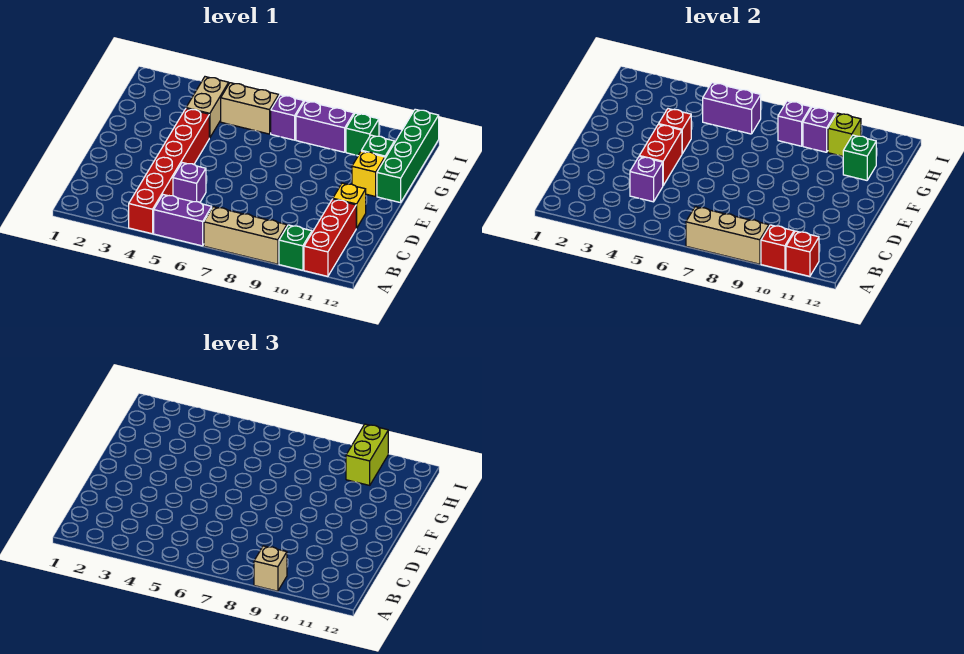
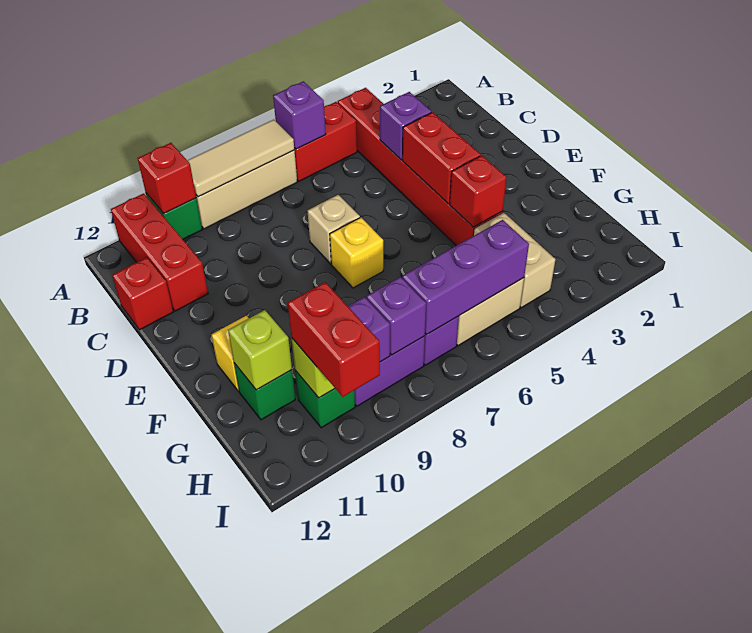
purple 1x2 brick [154,195,212,246] -> red 1x2 brick [294,102,357,181]
tan 1x3 brick [686,207,769,264] -> tan 1x3 tile [187,120,294,197]
tan 1x1 brick [254,546,287,591] -> tan 1x1 brick moved to [307,195,360,264]
red 1x1 brick [786,231,819,276] -> red 1x1 brick moved to [113,257,173,330]
purple 1x1 brick [173,163,206,202] -> purple 1x1 brick moved to [273,81,326,149]
yellow 1x1 brick [333,183,366,228] -> yellow 1x1 brick moved to [330,217,383,288]
green 1x4 brick [377,109,439,203] -> none
green 1x1 brick [843,135,876,180] -> lime 1x1 brick [228,310,292,390]
purple 1x2 brick [703,83,761,134] -> purple 1x3 brick [402,220,529,335]
lime 1x2 brick [346,424,388,485] -> red 1x2 brick [288,282,380,397]

